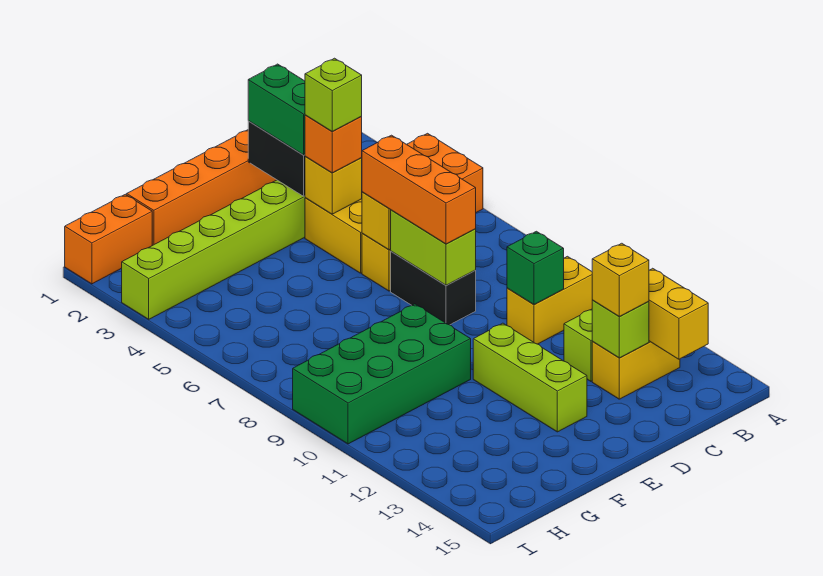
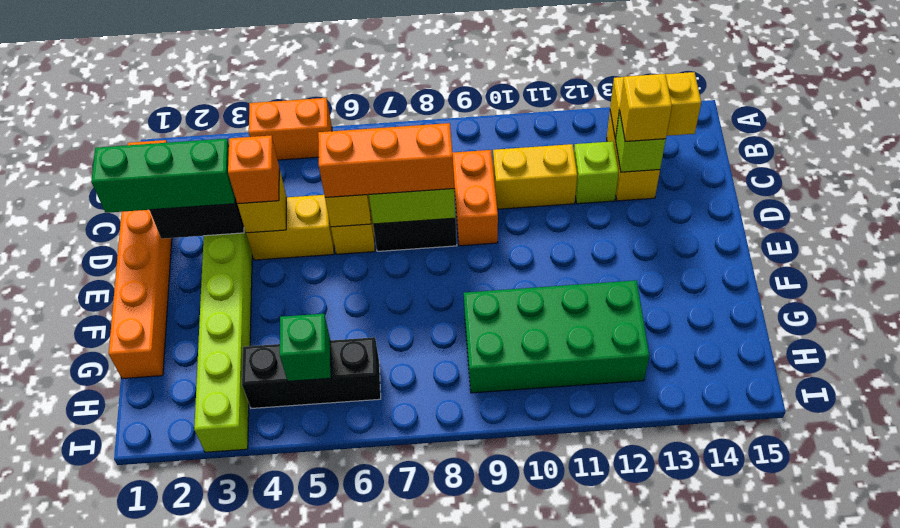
yellow 1x2 brick [507,256,592,344] -> yellow 1x2 brick turned to [493,144,577,209]
green 1x1 brick [507,231,564,305] -> green 1x1 brick moved to [280,314,331,381]
green 1x2 brick [248,64,305,155] -> green 1x3 brick [91,139,235,213]
lime 1x1 brick [305,58,362,132] -> none
lime 1x3 brick [473,323,587,432] -> none
green 2x4 brick [293,304,471,444] -> green 2x4 brick turned to [464,280,649,393]
orange 1x2 brick [65,194,152,284] -> orange 1x2 brick moved to [452,150,498,246]
none -> black 1x3 brick [242,337,381,408]

